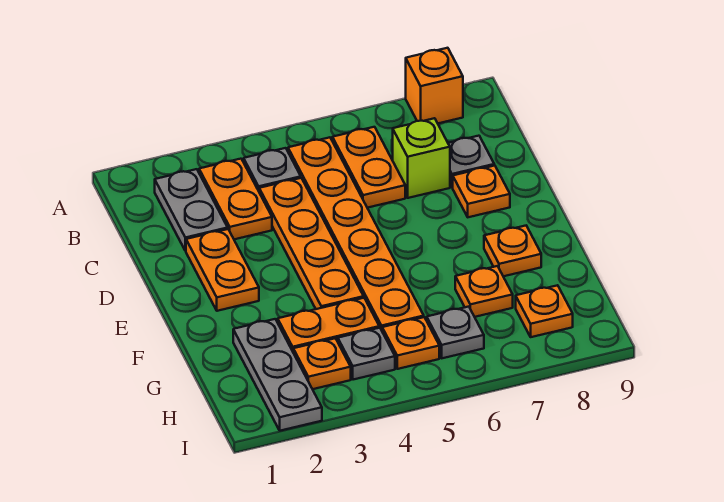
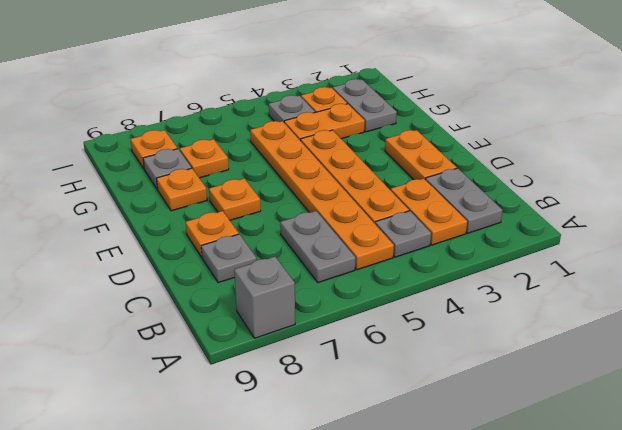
orange 1x1 brick [406,48,463,123] -> grey 1x1 brick [234,257,295,338]
orange 1x2 plate [332,127,405,208] -> grey 1x2 plate [280,211,355,283]
lime 1x1 brick [393,118,450,198] -> none
grey 1x3 plate [233,319,322,431] -> grey 1x2 plate [333,79,397,132]
orange 1x1 plate [382,317,439,369] -> orange 1x1 plate moved to [209,179,261,220]
grey 1x1 plate [427,307,484,358] -> grey 1x1 plate moved to [143,149,191,189]

